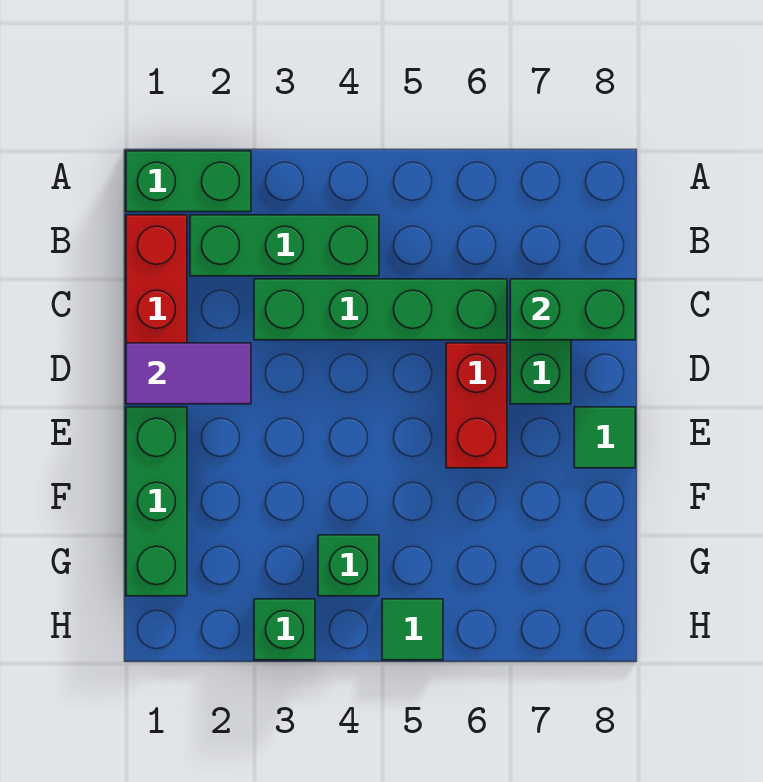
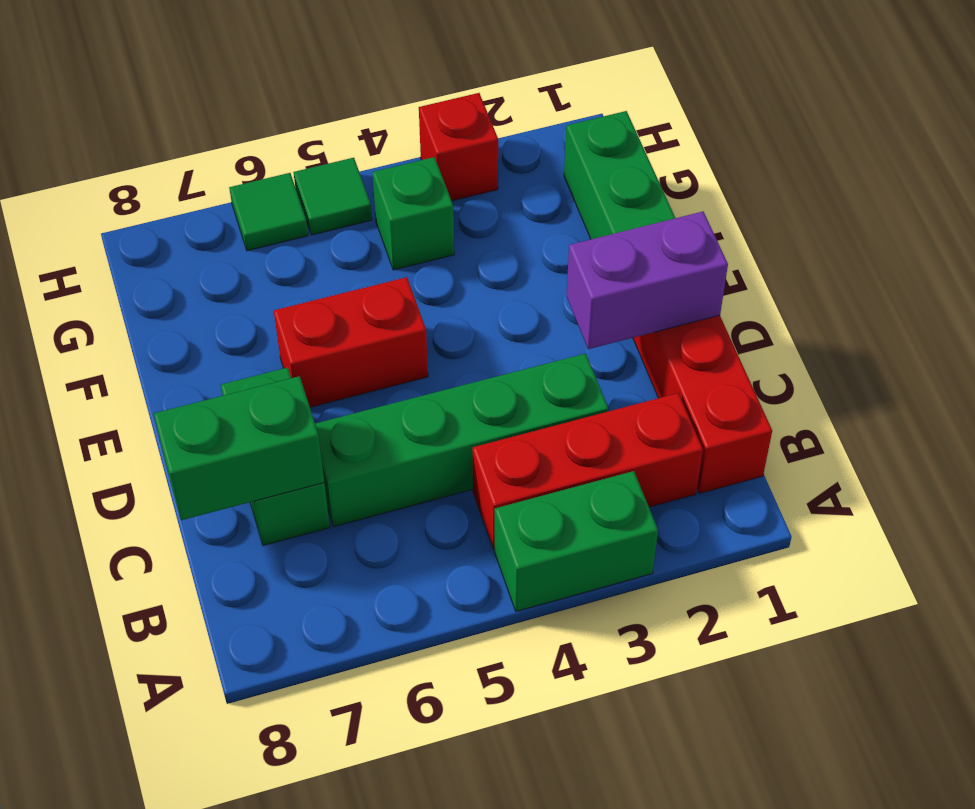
green 1x2 brick [126,151,251,212] -> green 1x2 brick moved to [495,471,658,611]
green 1x3 brick [190,215,379,276] -> red 1x3 brick [473,393,703,549]
purple 1x2 tile [126,343,251,404] -> purple 1x2 brick [566,212,728,349]
red 1x2 brick [446,343,507,468] -> red 1x2 brick turned to [274,277,428,407]
green 1x1 tile [574,407,635,468] -> green 1x1 tile moved to [229,173,308,251]
green 1x1 brick [254,599,315,660] -> red 1x1 brick [419,93,498,201]

